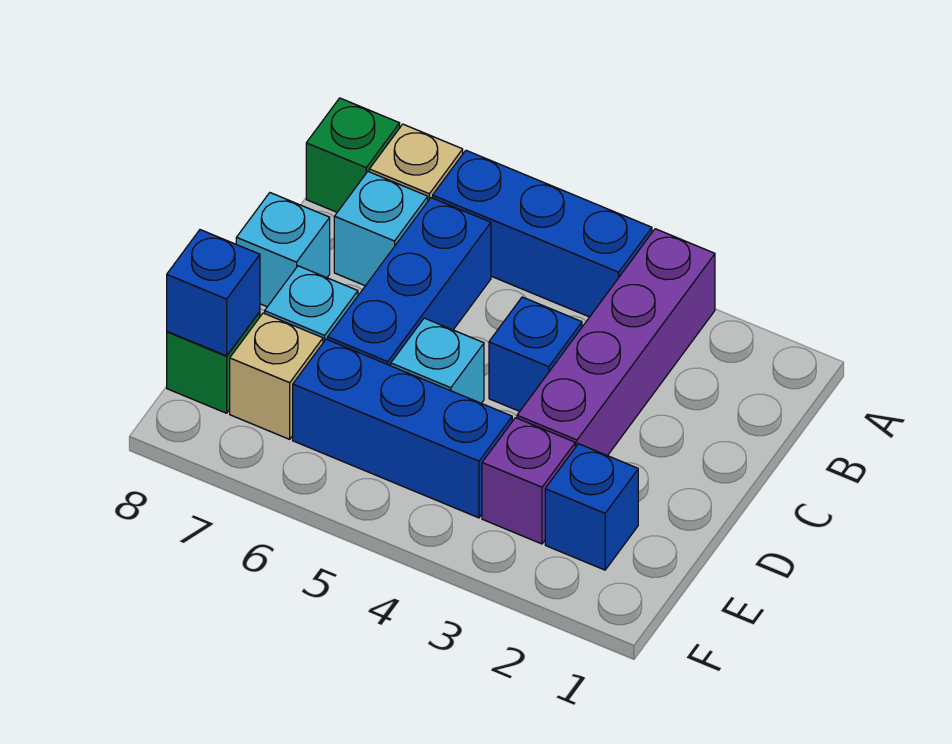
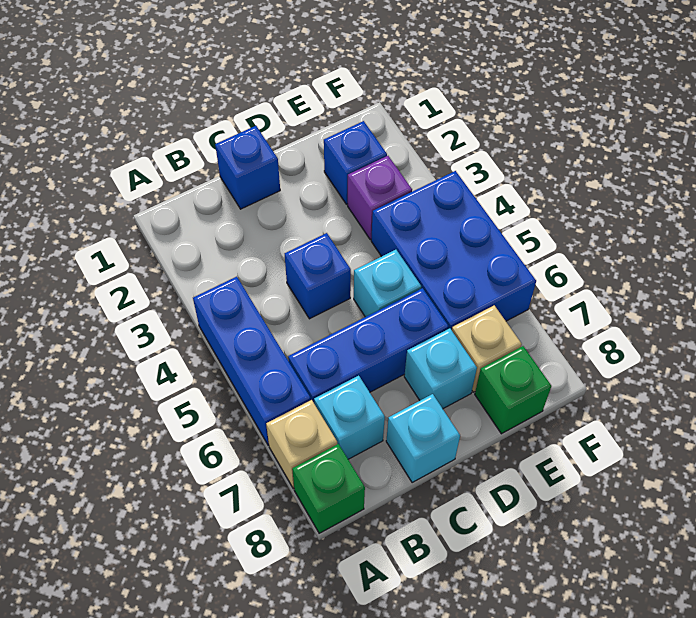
purple 1x4 brick [517,229,715,456] -> none
blue 1x3 brick [293,339,512,518] -> blue 2x3 brick [371,171,536,330]
blue 1x1 brick [167,230,260,356] -> blue 1x1 brick moved to [215,126,280,209]

